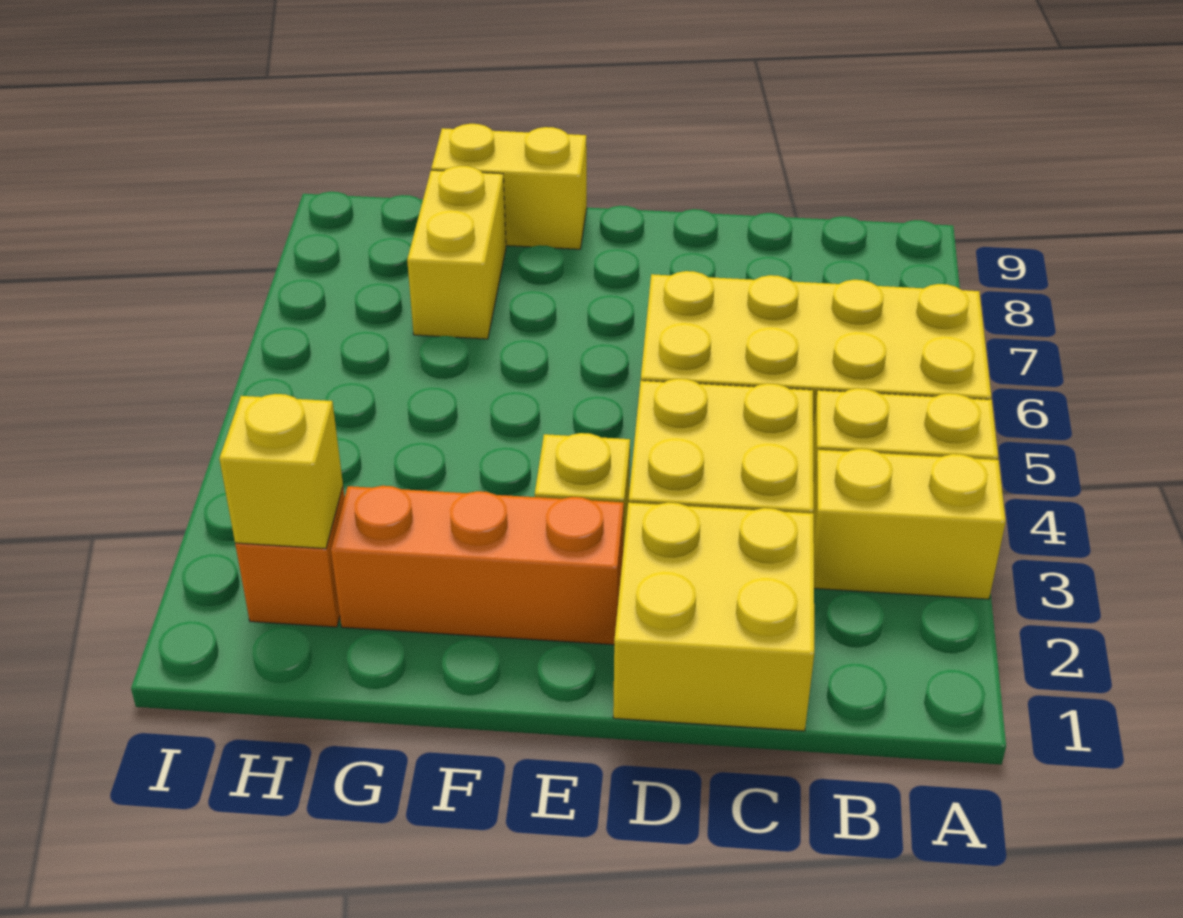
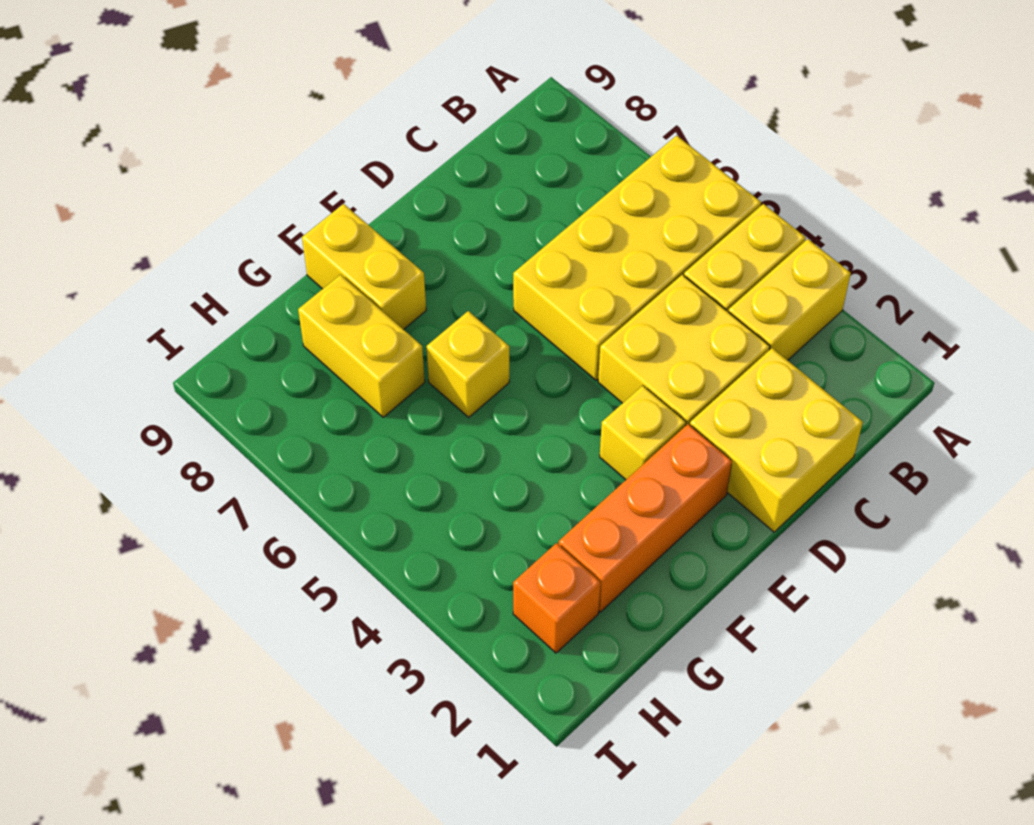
yellow 1x2 brick [431,124,587,249] -> yellow 1x2 brick turned to [302,204,426,330]
yellow 1x1 brick [219,394,343,549] -> yellow 1x1 brick moved to [427,311,509,417]

